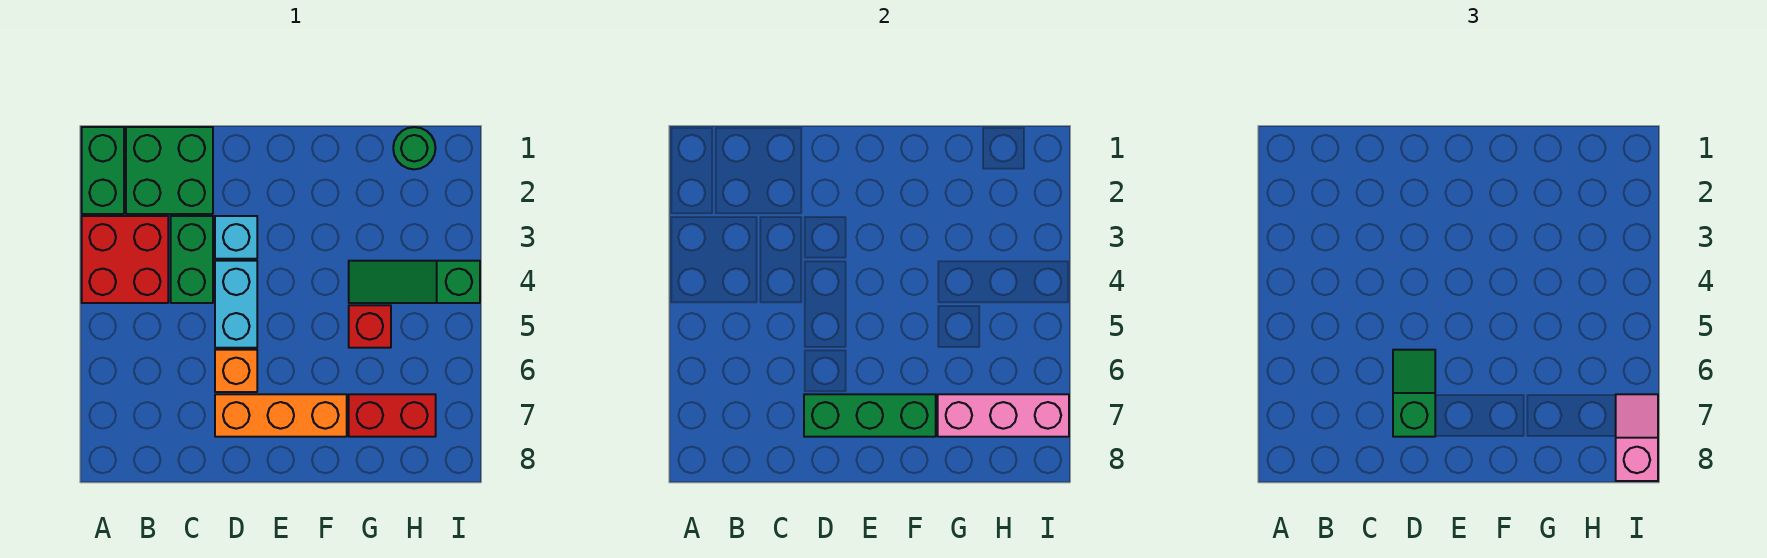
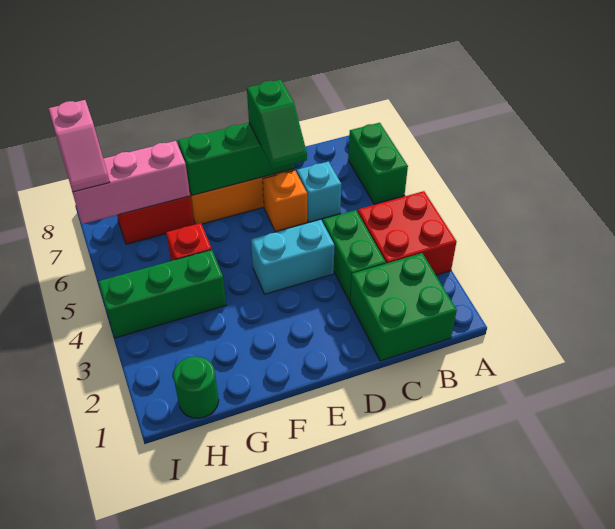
green 1x2 brick [82,127,124,214] -> green 1x2 brick moved to [348,123,408,204]
cyan 1x1 brick [215,216,257,259] -> cyan 1x1 brick moved to [297,161,341,222]
cyan 1x2 brick [215,261,257,348] -> cyan 1x2 brick turned to [251,220,334,294]
green 1x3 slope [349,261,480,303] -> green 1x3 brick [98,250,226,338]

